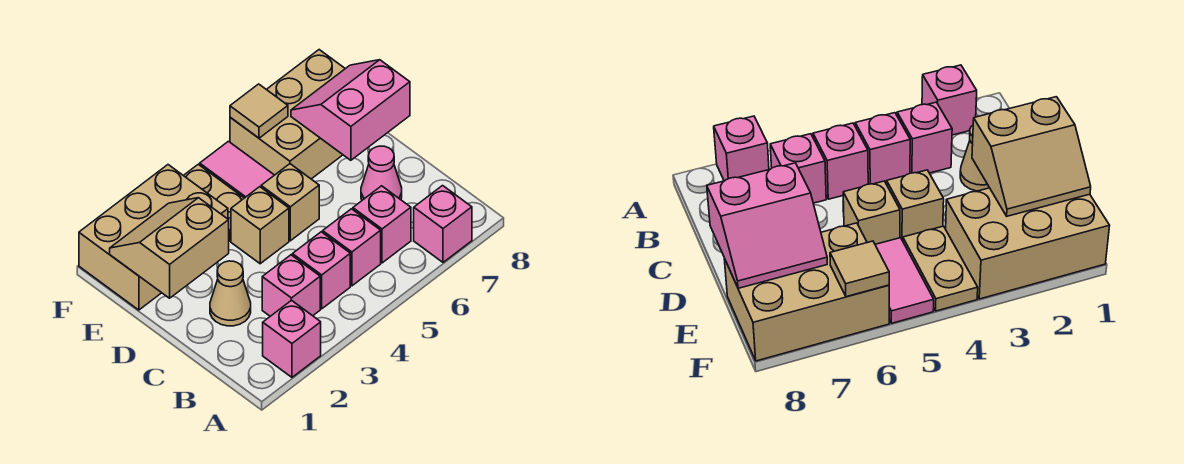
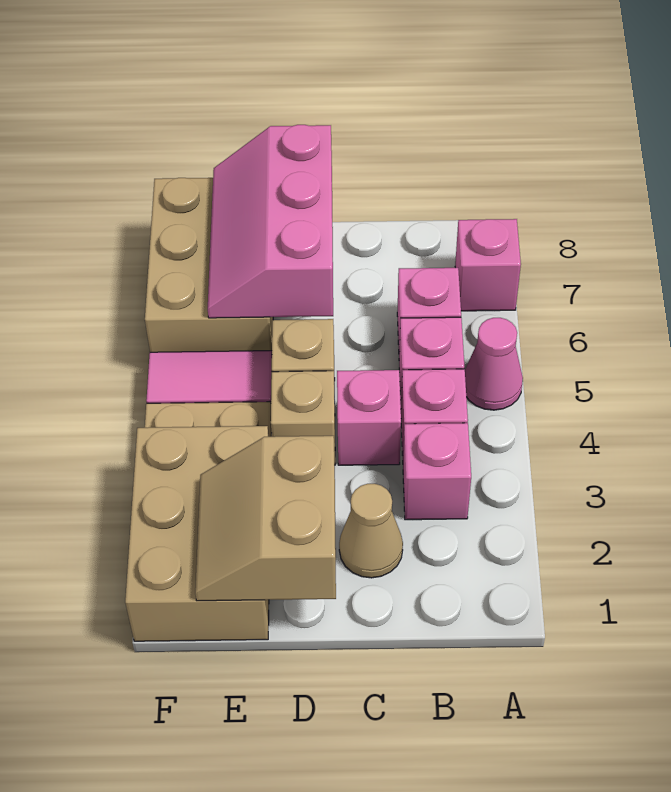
pink 1x1 brick [263,300,321,377] -> pink 1x1 brick moved to [337,370,401,465]
pink 1x1 cone [361,146,402,200] -> pink 1x1 cone moved to [465,318,523,410]
pink 2x2 slope [291,60,410,160] -> pink 2x3 slope [208,125,333,318]
tan 1x1 tile [230,84,288,138] -> none

